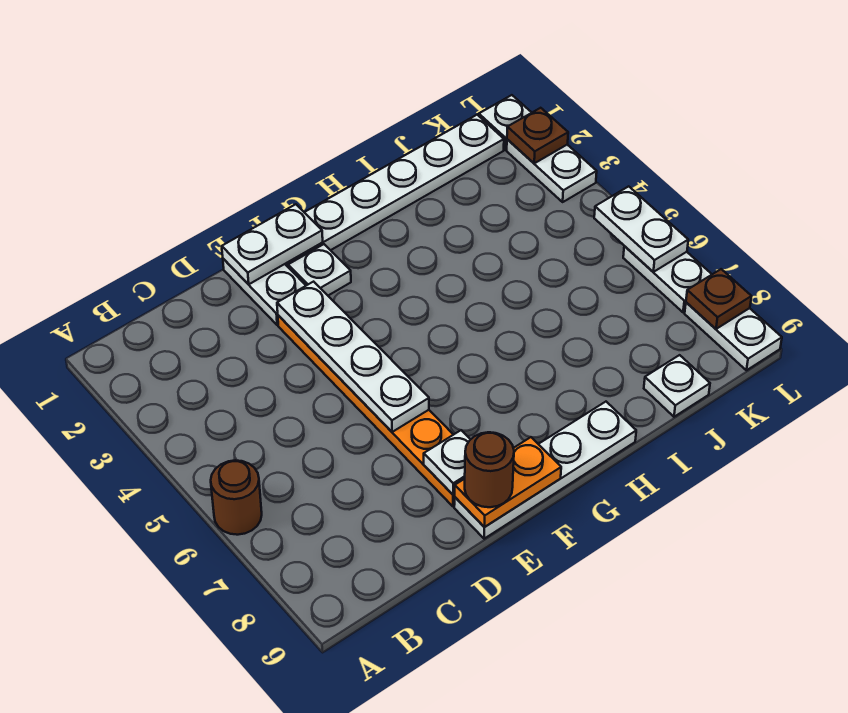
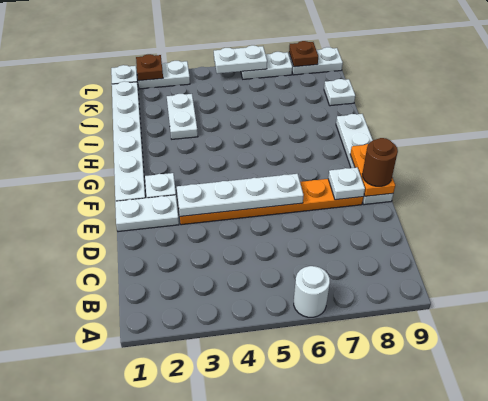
brown 1x1 round brick [211,460,262,535] -> white 1x1 round brick [294,266,330,317]
white 1x2 plate [222,204,323,284] -> white 1x2 plate moved to [167,94,198,139]

